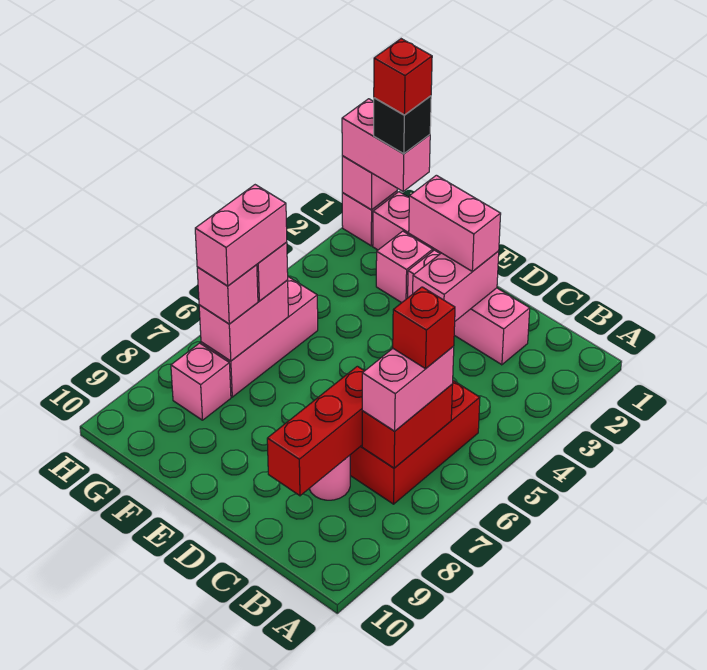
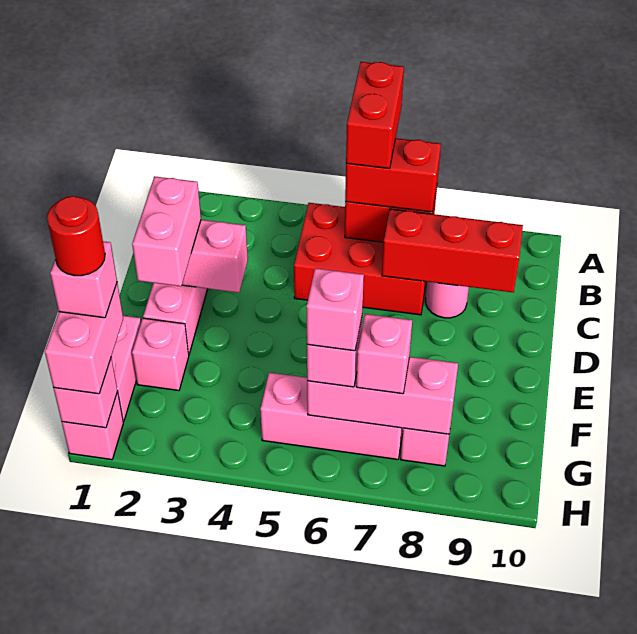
pink 1x2 brick [362,346,454,431] -> red 1x2 brick [345,138,441,212]
red 1x1 brick [393,287,455,369] -> red 1x2 brick [346,62,404,168]
black 1x1 brick [374,96,431,154] -> pink 1x1 brick [50,241,117,318]
red 1x1 brick [374,39,432,115] -> red 1x1 round brick [47,196,105,276]
pink 1x2 brick [199,280,288,361] -> pink 1x3 brick [307,357,458,434]
pink 1x2 brick [195,185,287,286] -> pink 1x1 brick [307,268,364,351]

